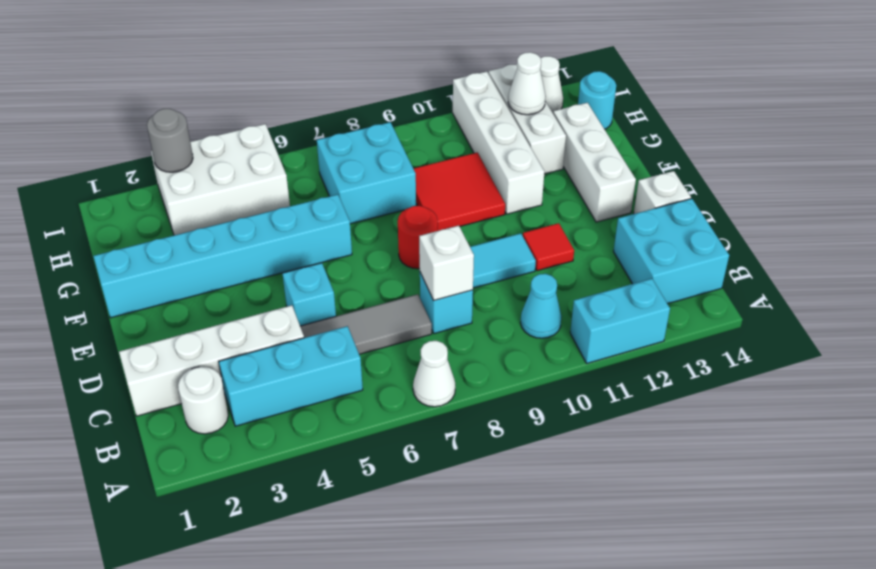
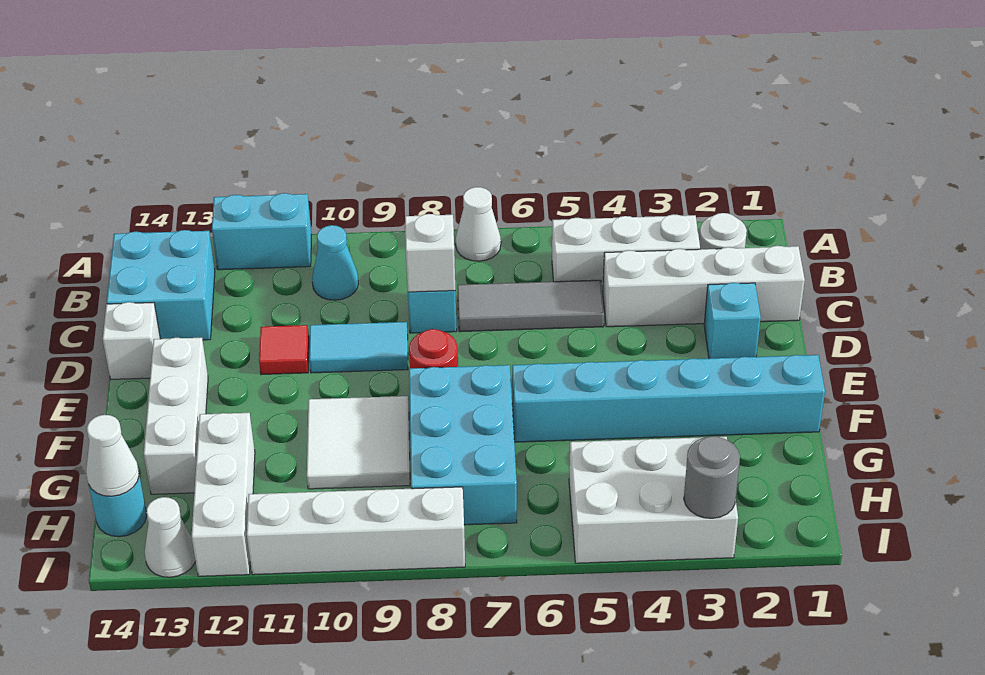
cyan 1x3 brick [219,326,363,426] -> white 1x3 brick [552,215,700,292]
cyan 1x1 brick [282,263,336,326] -> cyan 1x1 brick moved to [704,283,761,359]
red 2x2 tile [413,152,505,231] -> white 2x2 tile [307,396,410,489]
white 1x4 brick [453,71,544,214] -> white 1x4 brick turned to [247,487,465,575]
cyan 2x2 brick [317,122,416,224] -> cyan 2x3 brick [409,365,517,525]
white 1x1 cone [508,52,546,115] -> white 1x1 cone moved to [86,415,139,496]

